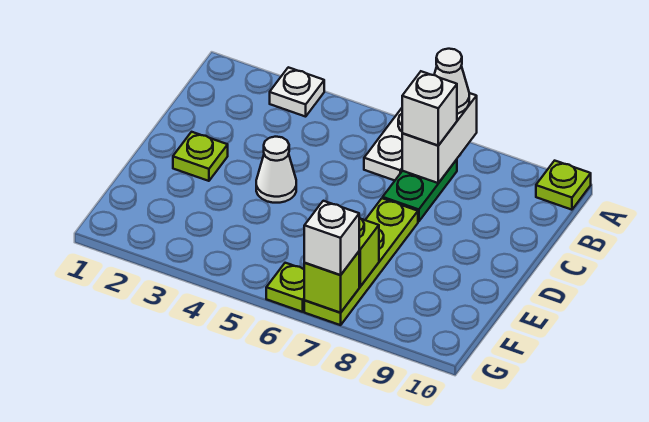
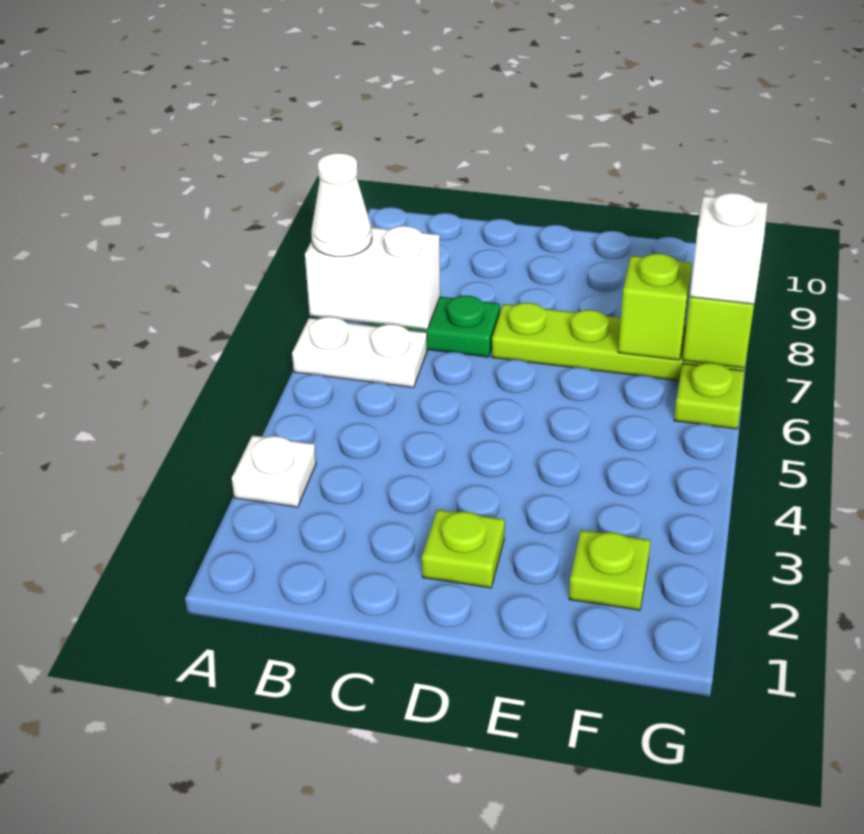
lime 1x1 plate [536,161,591,210] -> lime 1x1 plate moved to [569,530,650,610]
white 1x1 brick [402,71,457,146] -> none
white 1x1 cone [256,137,296,203] -> none

